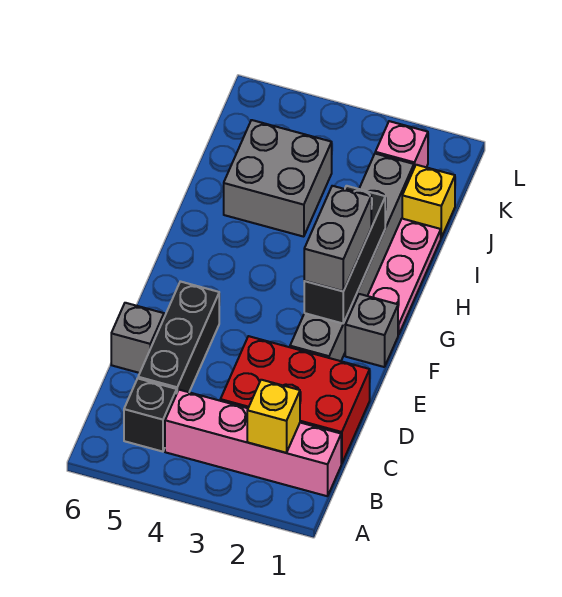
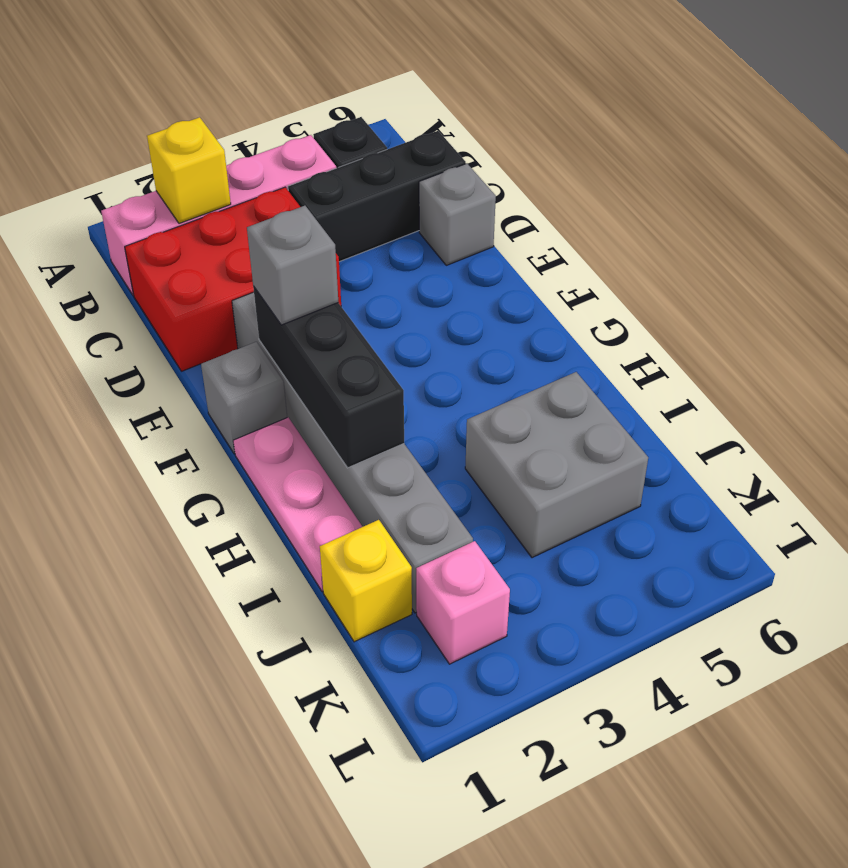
black 1x3 brick [138,281,219,392] -> black 1x3 brick turned to [288,131,466,262]
grey 1x2 brick [304,186,371,291] -> grey 1x1 brick [247,206,338,325]

